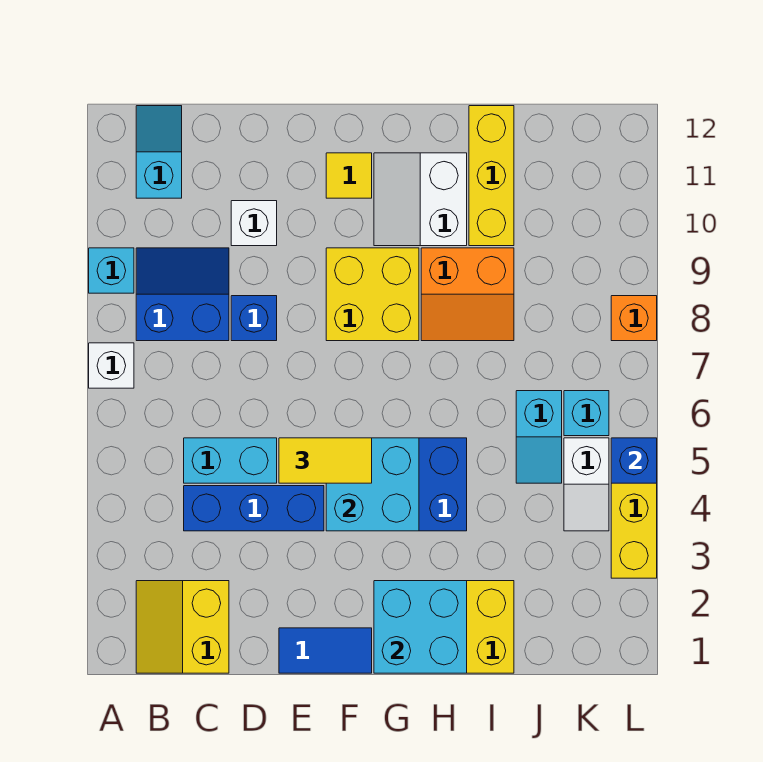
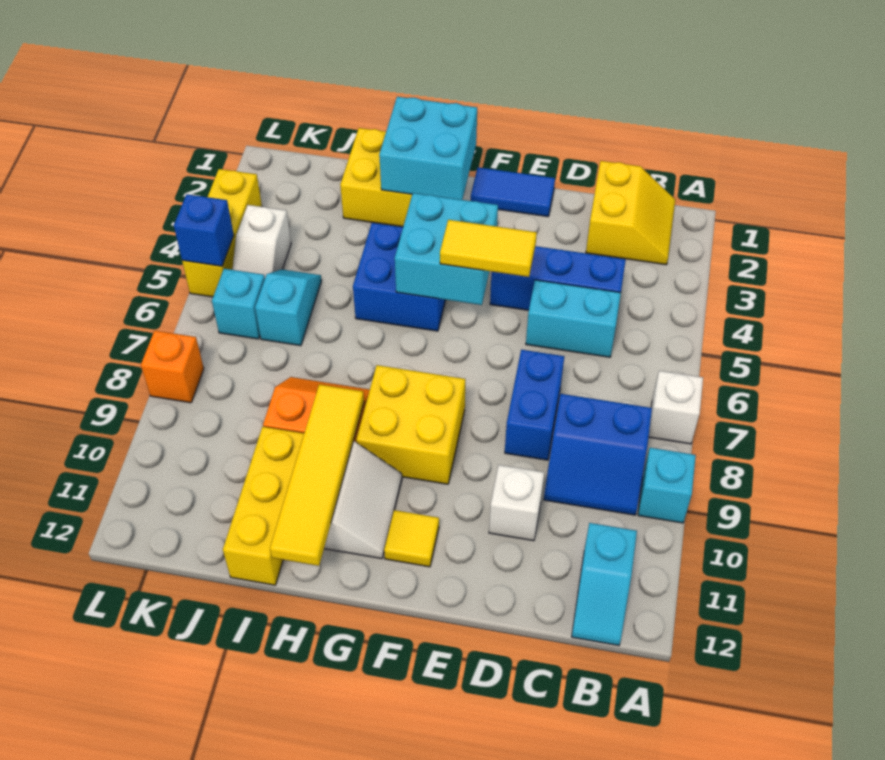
blue 1x1 brick [231,296,277,341] -> blue 1x2 brick [505,350,564,460]
none -> yellow 1x4 tile [270,384,364,566]
white 1x2 slope [564,438,609,531] -> white 1x2 slope turned to [232,205,291,277]

